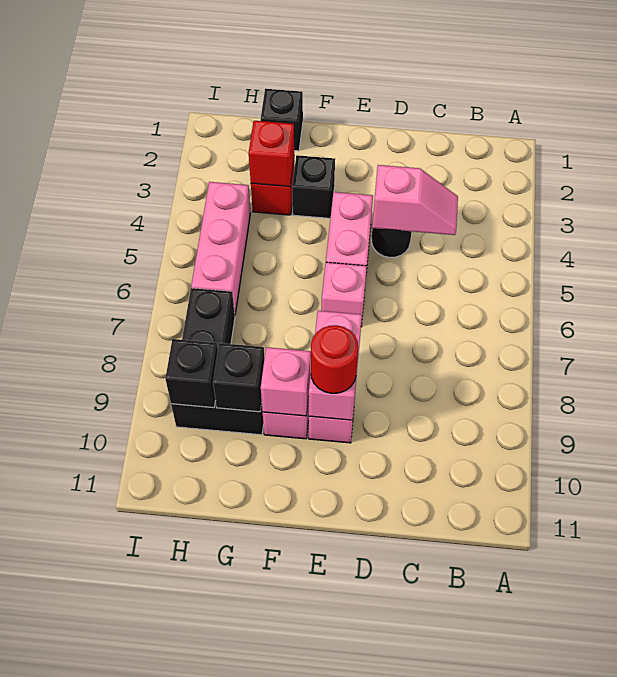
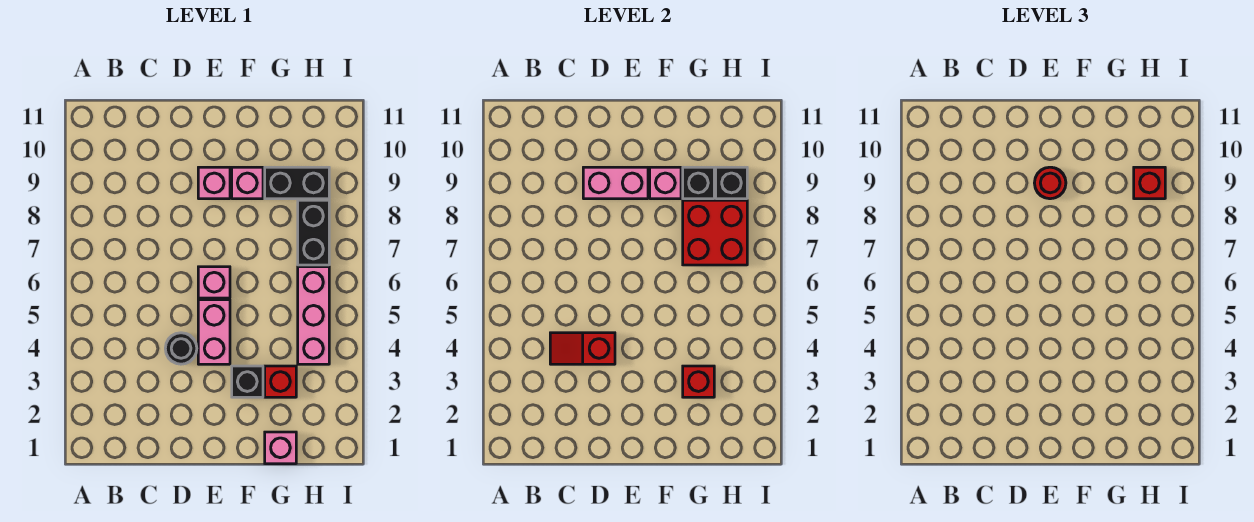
pink 1x2 slope [372,165,458,235] -> red 1x2 slope [550,333,615,364]
pink 1x2 brick [308,311,362,420] -> pink 1x2 brick turned to [583,167,648,199]
black 1x1 brick [261,89,303,151] -> pink 1x1 brick [265,432,296,464]
none -> red 2x2 brick [683,200,747,265]
none -> red 1x1 brick [1134,167,1165,199]

